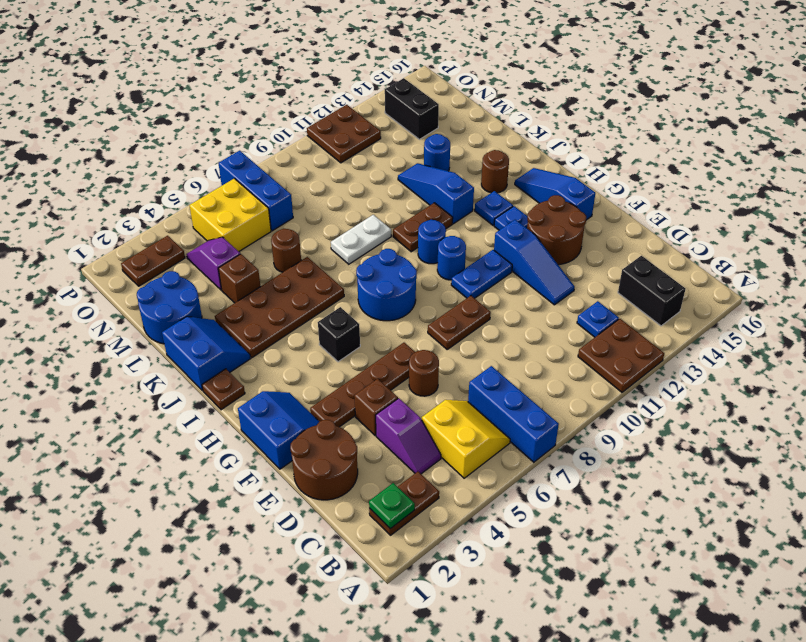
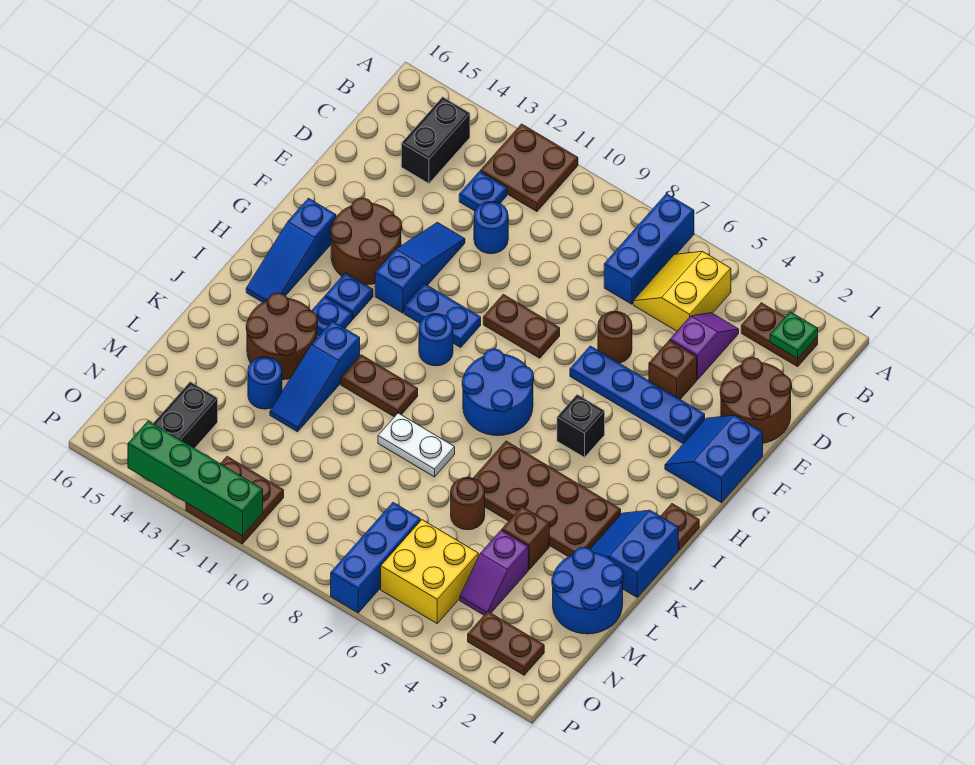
brown 1x4 plate [310,343,415,427] -> blue 1x4 plate [570,346,705,444]
blue 1x1 round brick [418,220,446,264] -> blue 1x1 round brick moved to [474,201,508,254]
brown 1x1 round brick [481,150,509,193] -> brown 2x2 round brick [246,293,318,380]
none -> green 1x4 brick [128,421,263,536]

